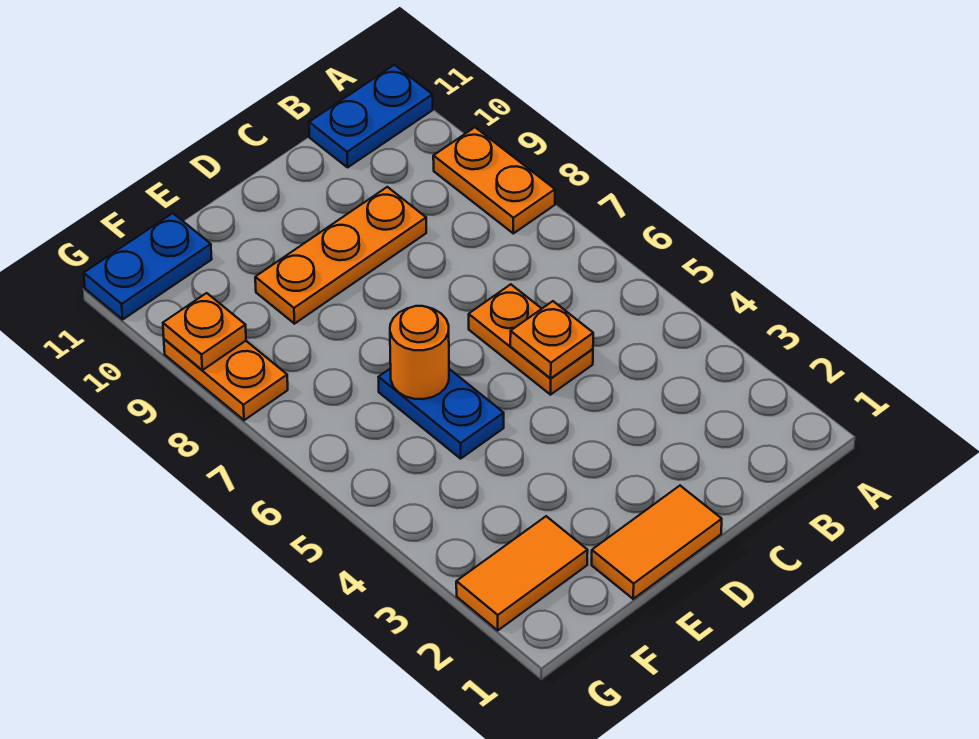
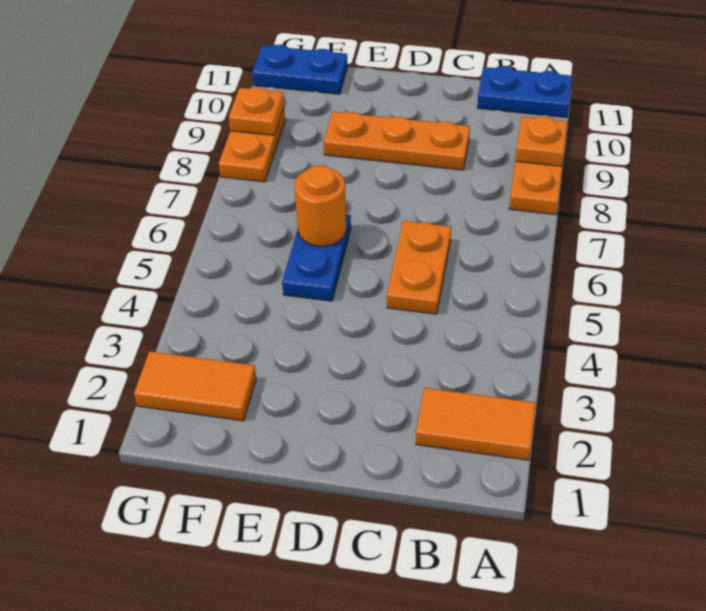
orange 1x1 plate [510,301,593,378] -> orange 1x1 plate moved to [516,117,568,166]
orange 1x2 tile [592,486,722,599] -> orange 1x2 tile moved to [416,388,536,460]

